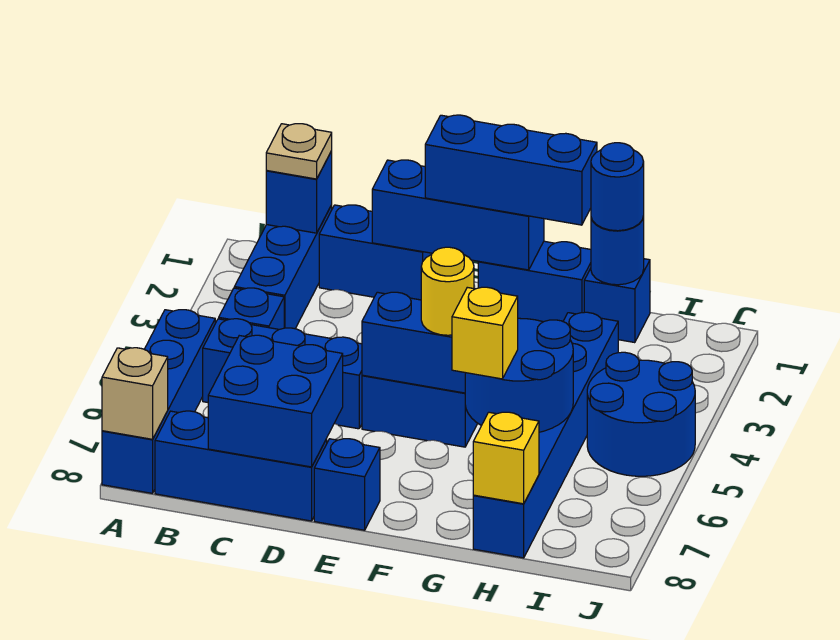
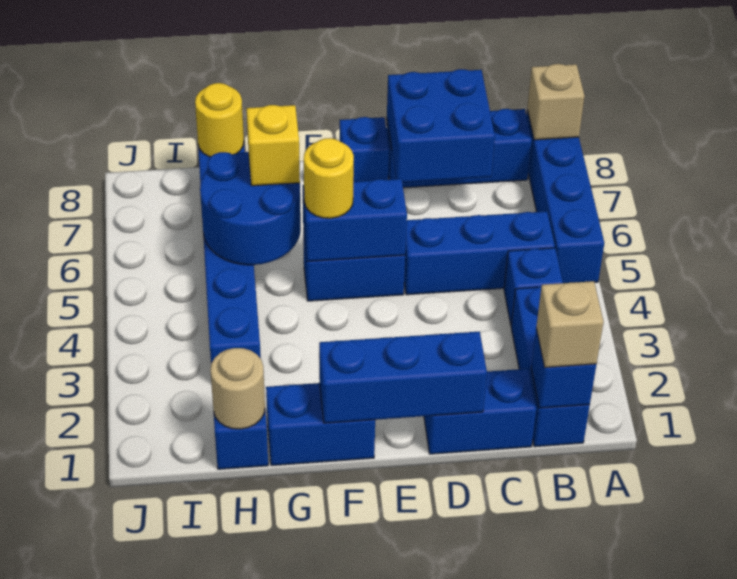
tan 1x1 plate [266,124,332,179] -> tan 1x1 brick [536,281,603,368]
blue 1x3 brick [425,115,597,225] -> none
blue 1x1 round brick [591,216,644,285] -> tan 1x1 round brick [210,348,265,429]
blue 1x1 round brick [591,143,644,231] -> none
yellow 1x1 brick [473,412,539,504] -> yellow 1x1 round brick [195,83,244,157]
blue 2x2 round brick [587,352,695,476] -> none

